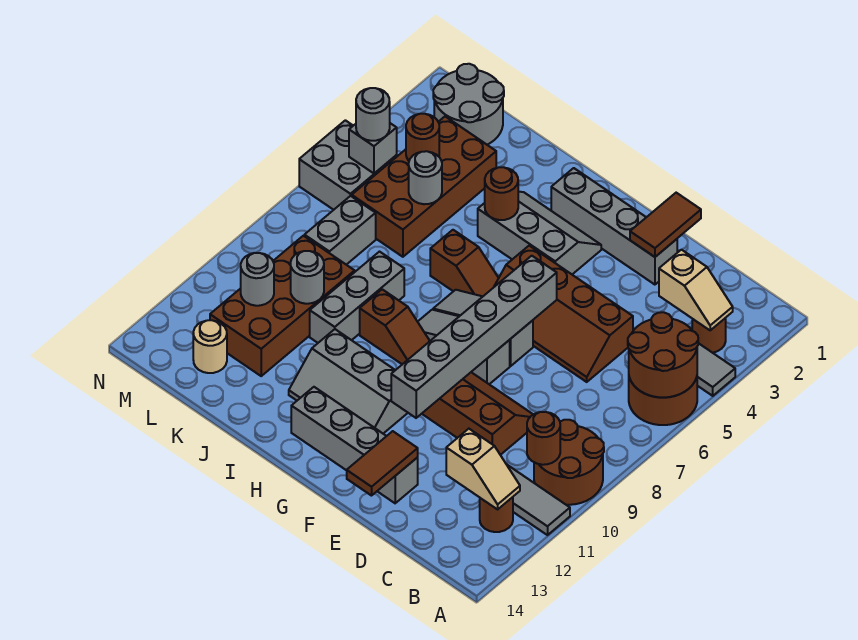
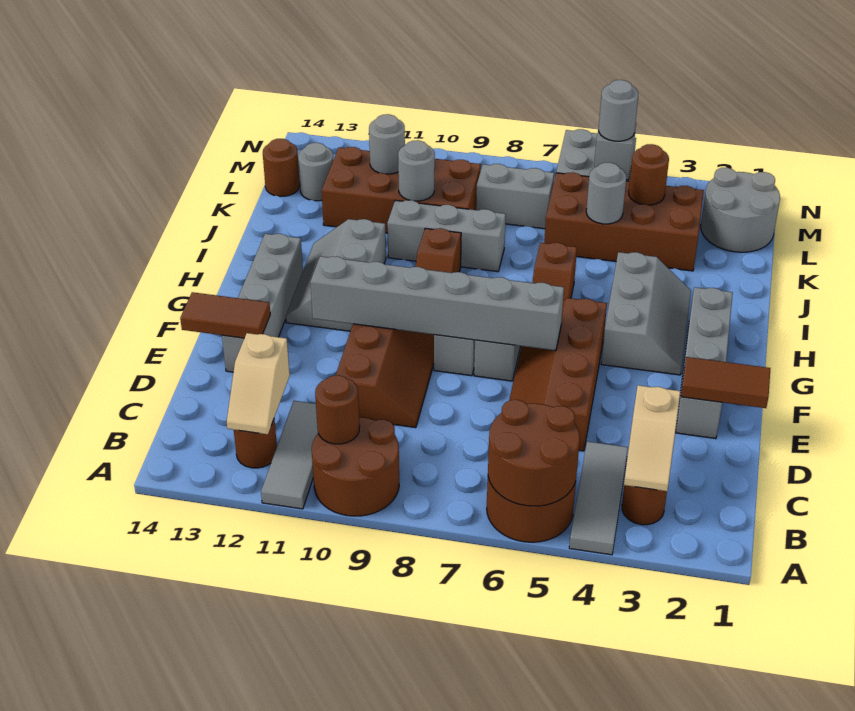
brown 1x1 round brick [485,167,518,220] -> brown 1x1 round brick moved to [263,139,300,196]
tan 1x1 round brick [193,320,227,373] -> grey 1x1 round brick [298,143,333,201]

